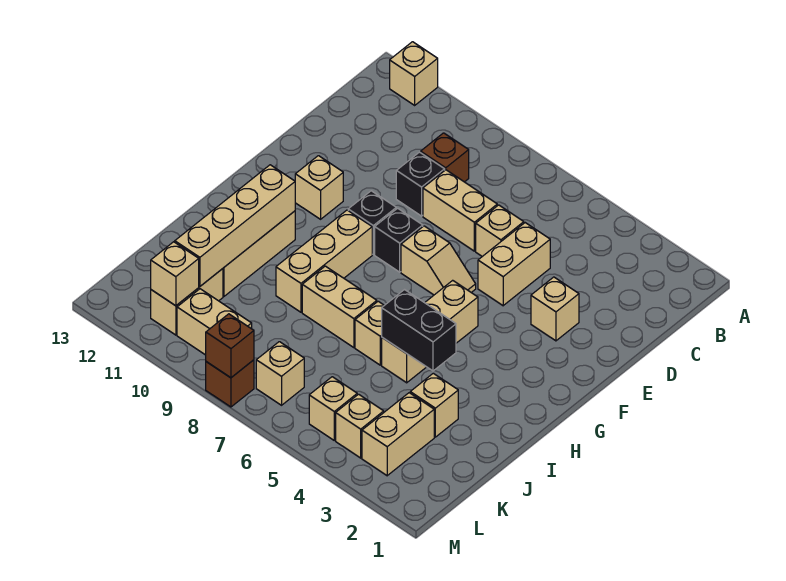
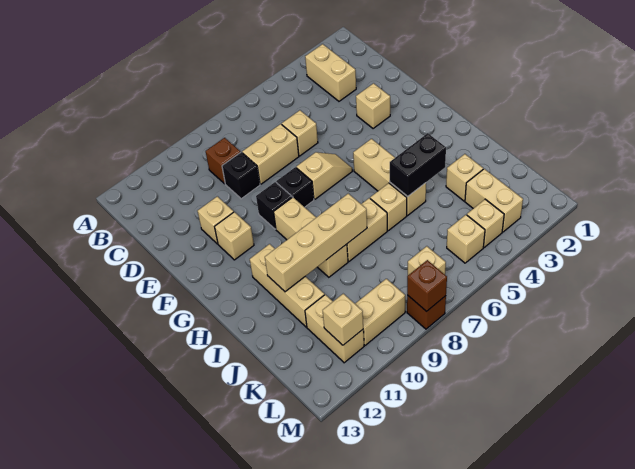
tan 1x1 brick [390,42,438,105] -> tan 1x1 brick moved to [198,196,234,244]
tan 1x2 brick [478,223,550,306] -> tan 1x2 brick moved to [305,44,356,101]
tan 1x4 brick [175,165,295,286] -> tan 1x4 brick turned to [265,194,367,292]

